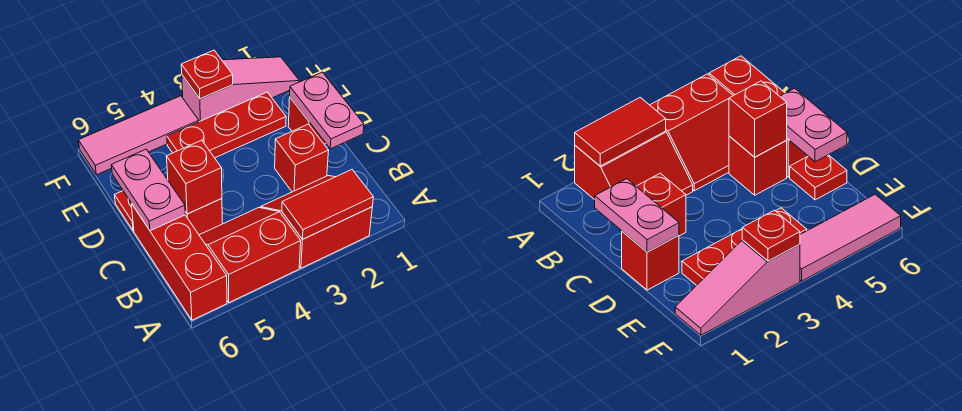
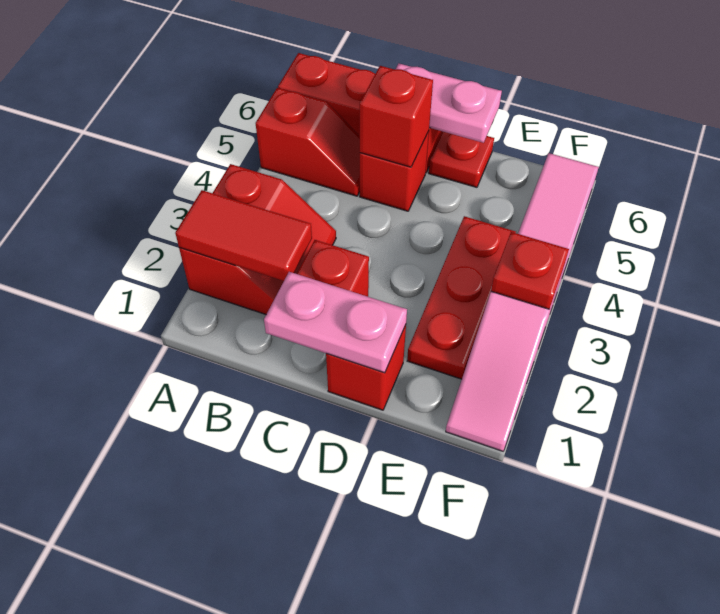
red 1x2 tile [282,170,373,239] -> red 1x2 tile turned to [175,190,312,281]
red 2x2 slope [199,208,301,303] -> red 1x2 slope [256,88,360,196]

